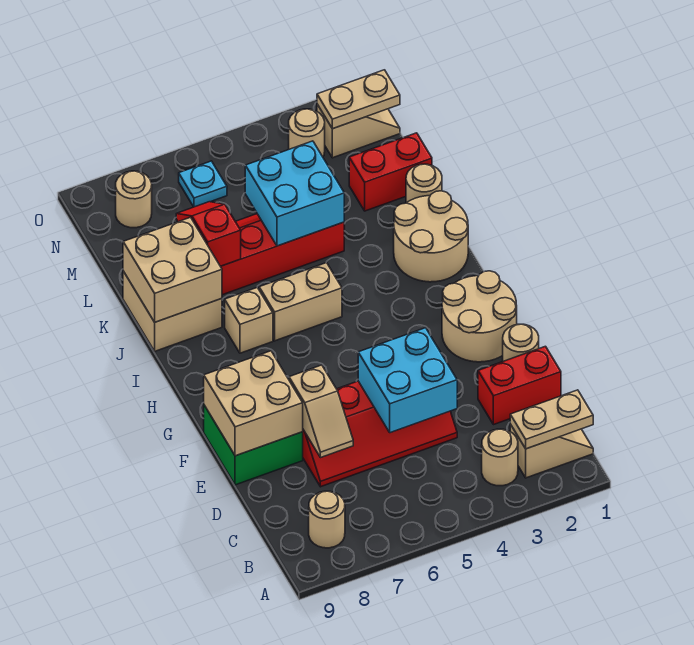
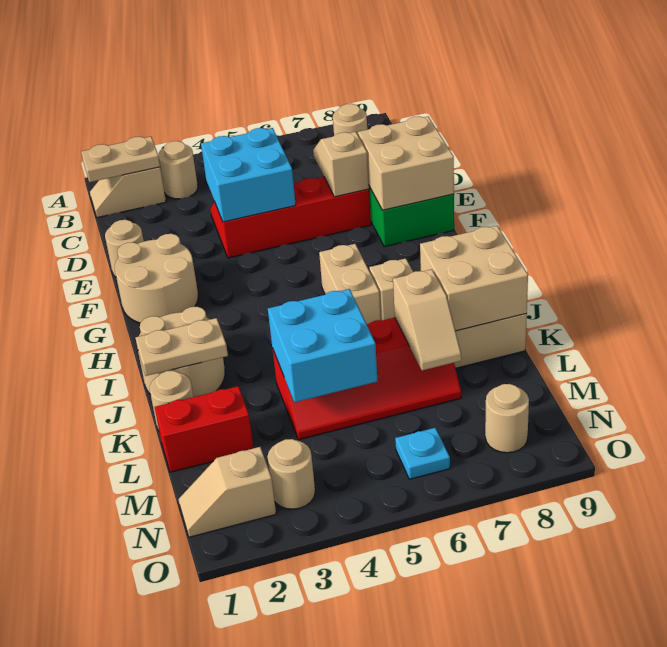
red 1x2 brick [478,346,561,425] -> none
tan 1x2 brick [259,263,342,341] -> tan 1x2 brick turned to [319,244,381,324]
red 1x2 slope [176,202,241,266] -> tan 1x2 slope [393,269,461,370]
tan 1x2 plate [317,70,400,129] -> tan 1x2 plate moved to [136,318,228,376]

